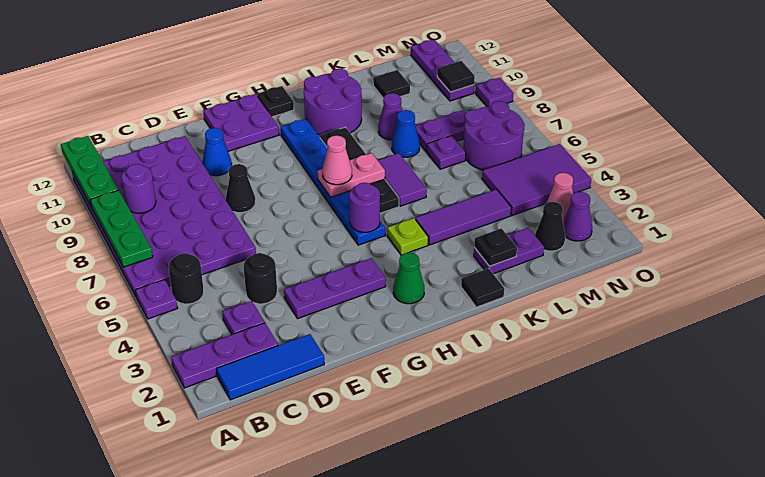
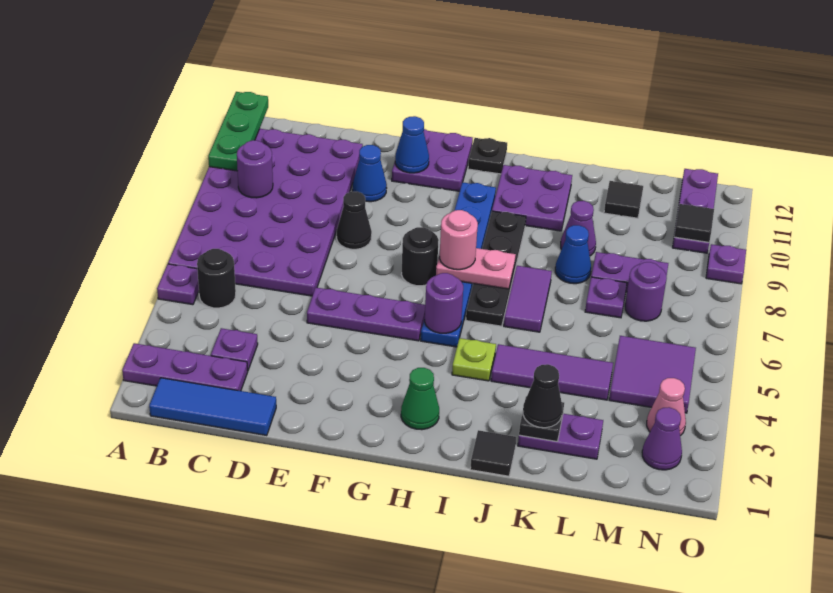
green 1x3 plate [90,190,153,267] -> none
black 1x1 round brick [244,253,277,304] -> black 1x1 round brick moved to [401,227,439,286]
purple 1x3 plate [284,258,386,319] -> purple 1x3 plate moved to [307,288,425,341]
none -> blue 1x1 cone [395,116,429,173]
pink 1x1 cone [323,136,352,185] -> pink 1x1 round brick [440,210,478,270]
purple 2x2 round brick [304,69,362,135] -> purple 2x2 plate [492,165,572,231]
black 1x1 cone [535,202,565,251] -> black 1x1 cone moved to [523,364,562,428]
purple 2x3 tile [482,144,591,215] -> purple 2x2 tile [609,336,696,413]
purple 2x2 round brick [463,101,525,170] -> purple 1x1 round brick [625,262,667,321]

